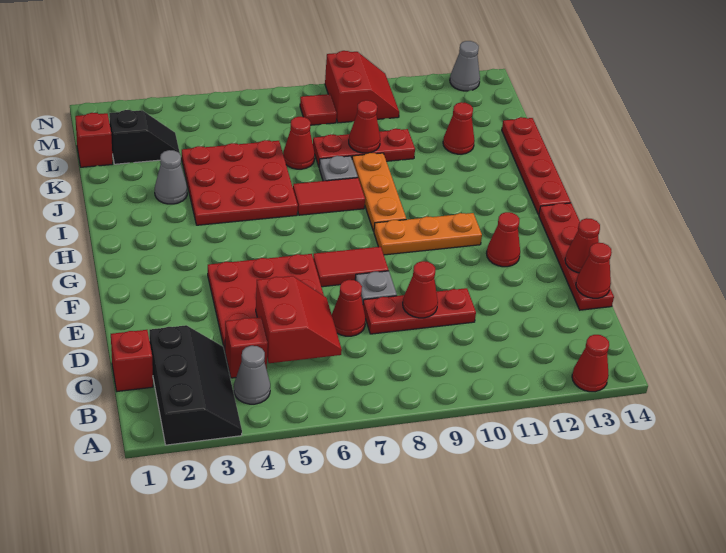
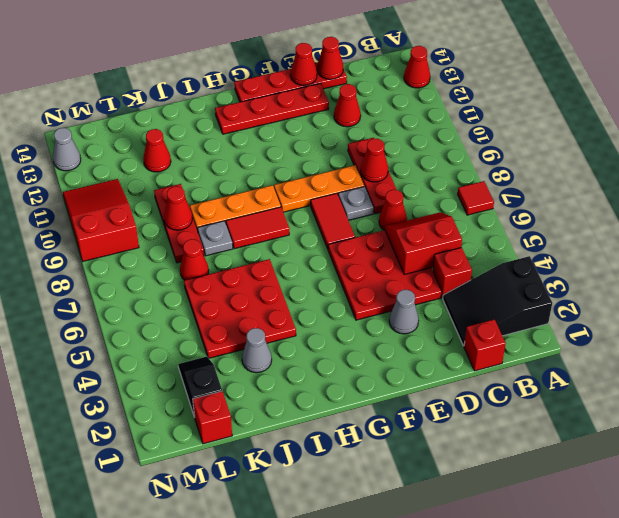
black 2x3 slope [149,325,242,445] -> black 2x3 slope turned to [443,256,552,346]
grey 1x1 cone [234,346,270,404] -> grey 1x1 cone moved to [389,289,419,334]
red 1x1 cone [486,212,520,267] -> red 1x1 cone moved to [334,84,361,127]
orange 1x3 plate [374,213,482,255] -> orange 1x3 plate turned to [274,165,364,212]
red 1x4 plate [502,117,571,215] -> red 1x4 plate moved to [215,83,329,134]
red 1x2 tile [293,178,365,215] -> red 1x2 tile turned to [226,207,289,249]
red 1x1 tile [300,94,337,125] -> red 1x1 tile moved to [458,181,494,215]
red 2x2 slope [325,51,399,123] -> red 2x3 slope [63,179,139,261]

